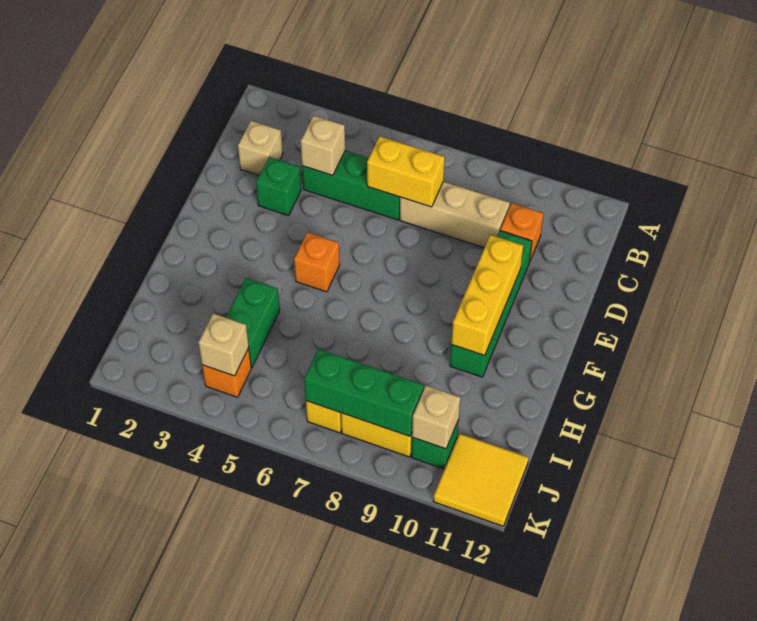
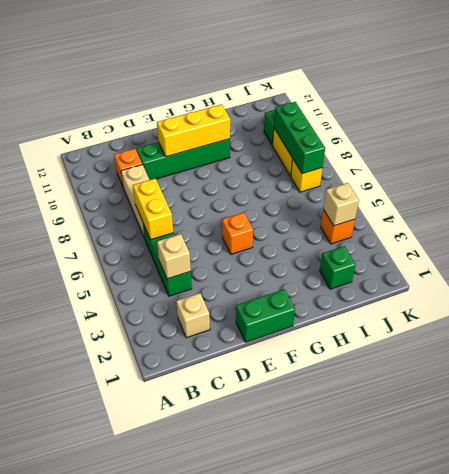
green 1x1 brick [256,157,301,216] -> green 1x1 brick moved to [320,246,355,289]
green 1x2 brick [226,278,280,367] -> green 1x2 brick moved to [236,289,295,342]
tan 1x1 brick [412,386,460,449] -> none
yellow 2x2 tile [433,434,529,526] -> none

